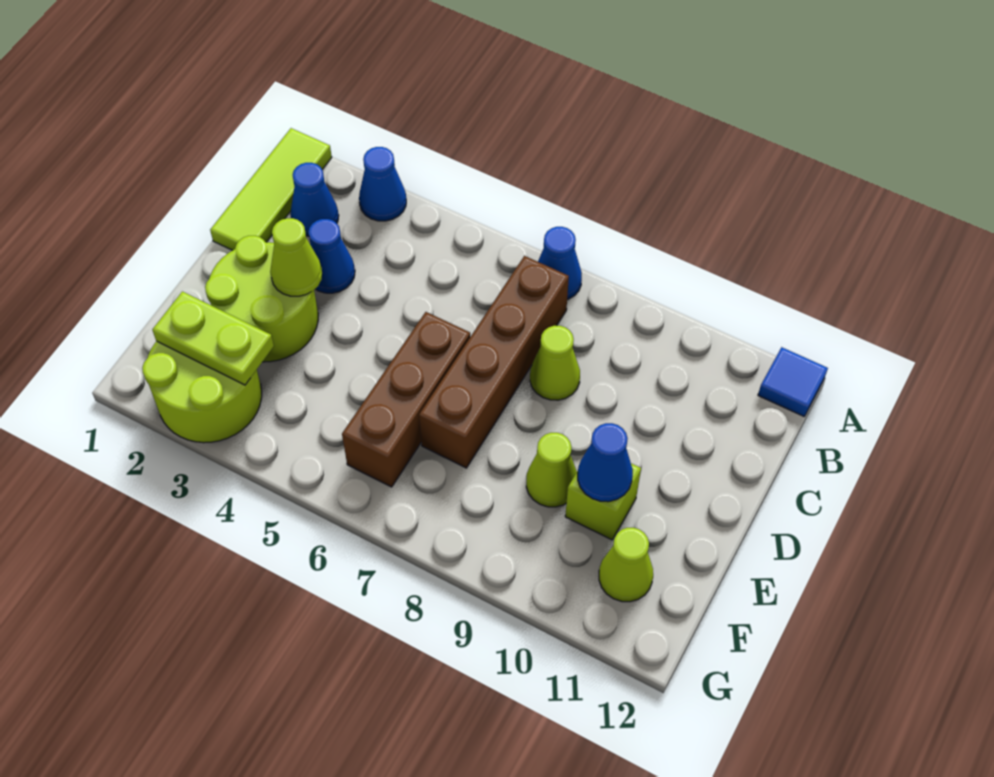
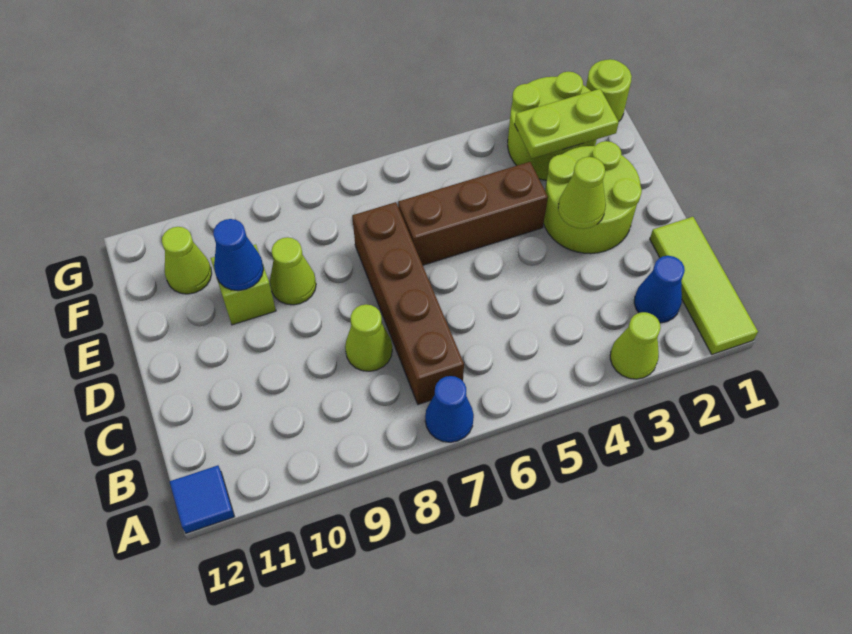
blue 1x1 cone [359,147,406,221] -> lime 1x1 cone [610,312,661,379]
blue 1x1 cone [308,219,355,293] -> none
brown 1x3 brick [342,312,470,487] -> brown 1x3 brick turned to [398,162,548,265]
none -> lime 1x1 round brick [586,59,632,121]

